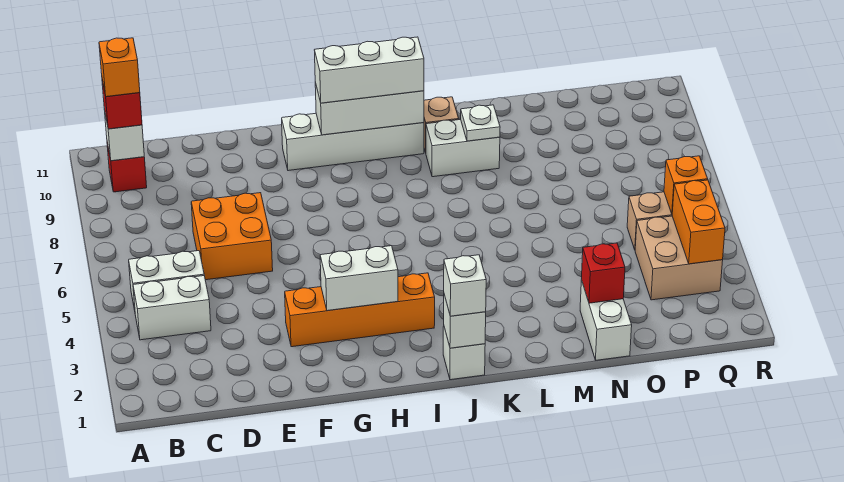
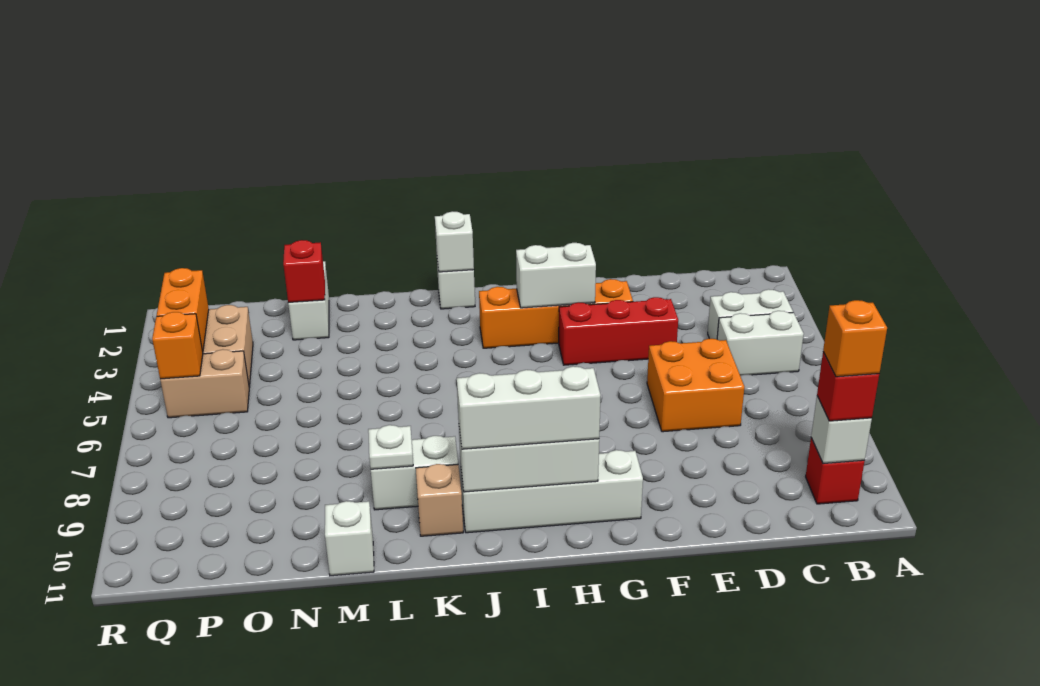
none -> red 1x3 brick [559,297,678,365]
white 1x1 brick [444,255,486,316] -> white 1x1 brick moved to [325,501,374,576]

